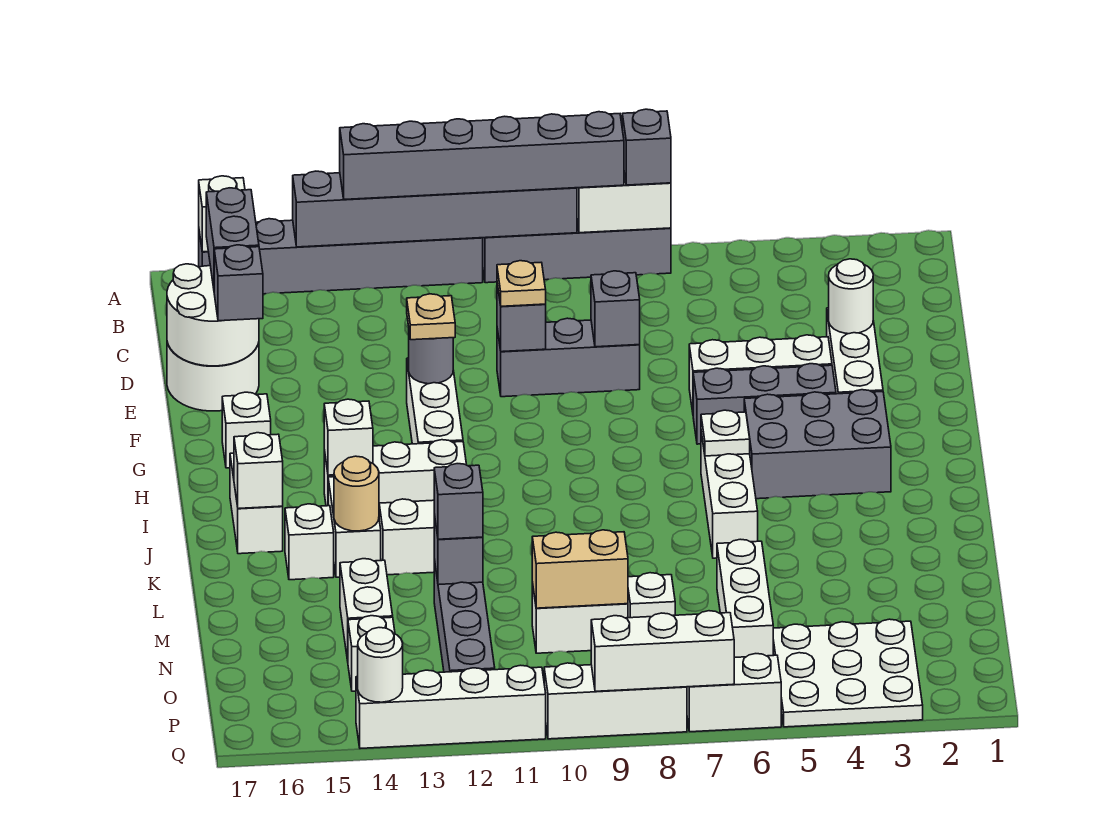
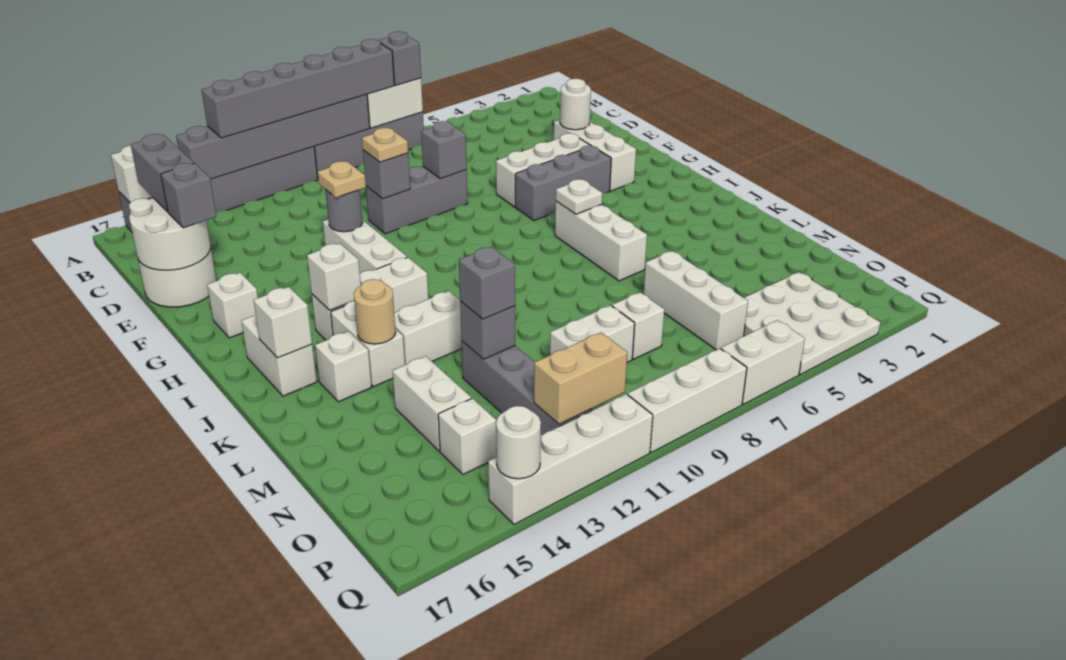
grey 2x3 brick [744,390,891,499] -> none
tan 1x2 brick [532,530,628,608] -> tan 1x2 brick moved to [534,332,627,424]
white 1x3 brick [591,611,734,691] -> none

